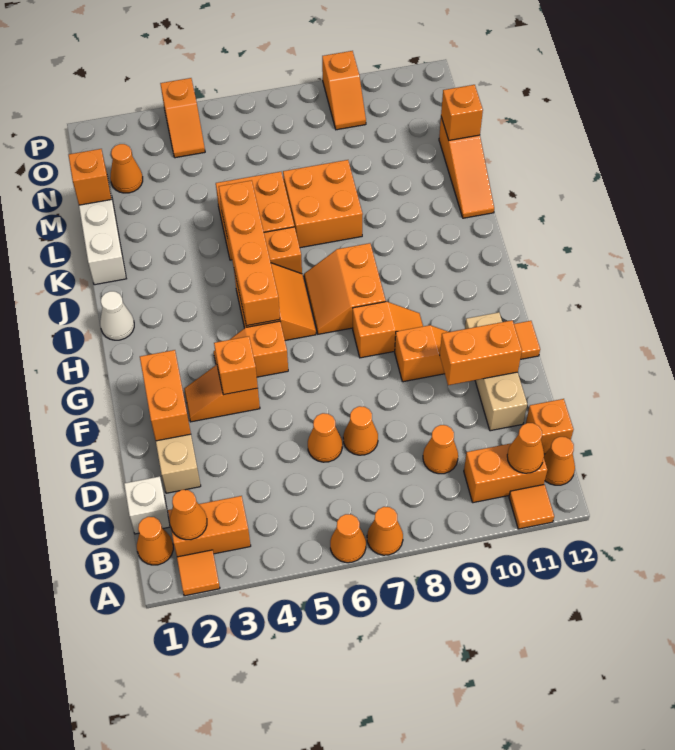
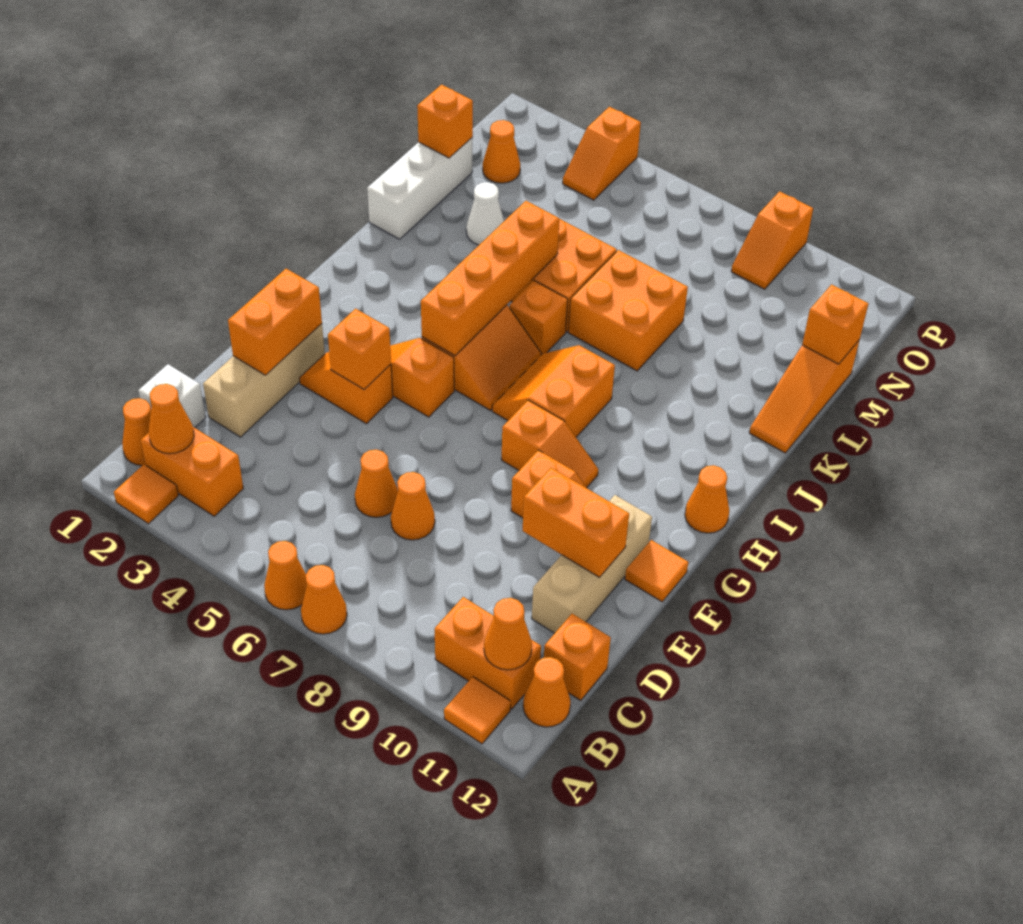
orange 1x1 cone [423,425,458,474] -> orange 1x1 cone moved to [685,465,729,533]
white 1x1 cone [100,291,134,340] -> white 1x1 cone moved to [466,182,504,245]

